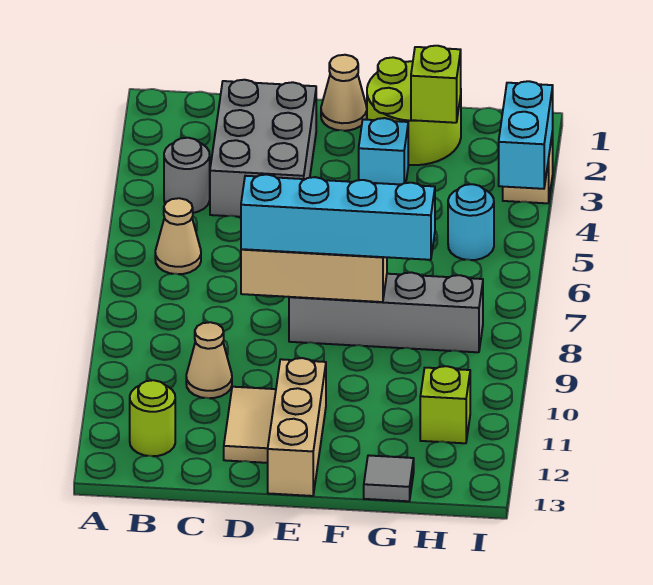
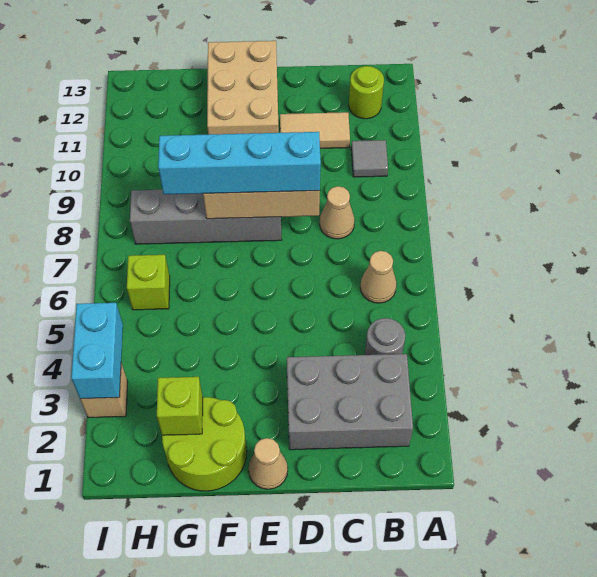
grey 2x3 brick [210,80,316,217] -> grey 2x3 brick turned to [287,354,413,450]
tan 1x1 cone [186,322,232,398] -> tan 1x1 cone moved to [320,186,355,239]
tan 1x2 tile [224,387,276,463] -> tan 1x2 tile turned to [280,112,350,148]
tan 1x3 brick [268,358,326,496] -> tan 2x3 brick [207,41,279,135]
cyan 1x1 brick [359,118,408,185] -> none
grey 1x1 tile [364,455,414,501] -> grey 1x1 tile moved to [351,140,388,177]
cyan 1x1 round brick [448,184,494,260] -> none
lime 1x1 brick [420,366,470,443] -> lime 1x1 brick moved to [127,255,170,310]

